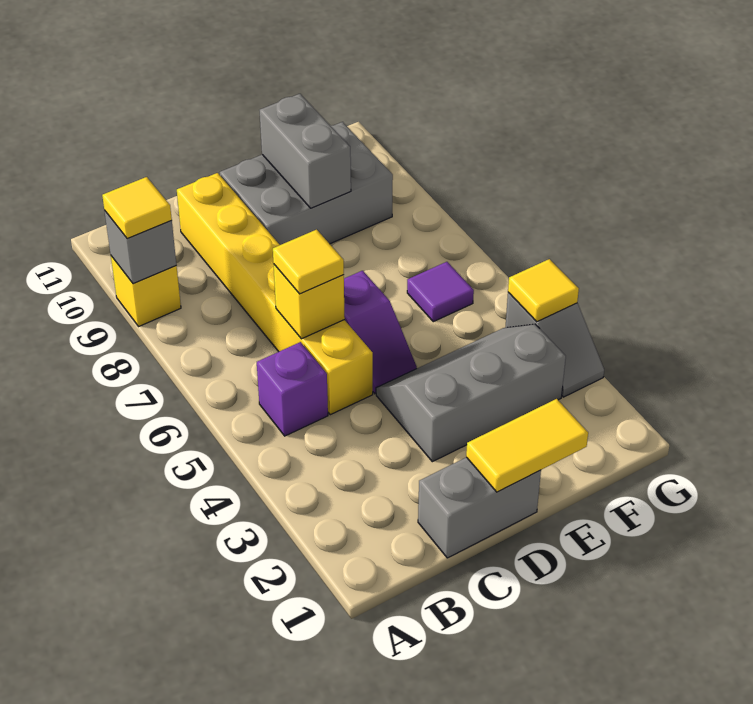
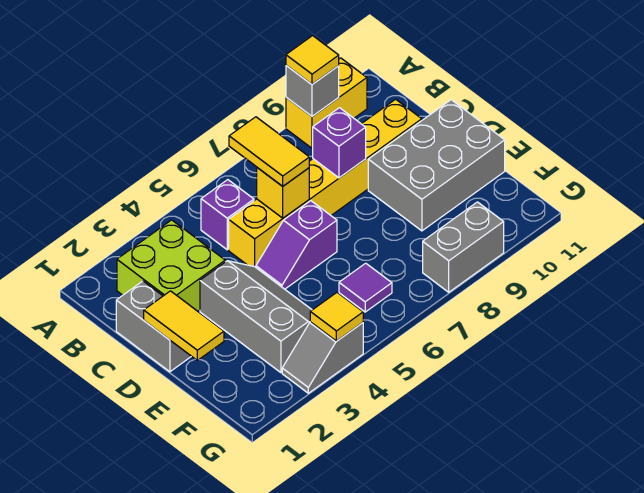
yellow 1x1 brick [111,256,181,326] -> yellow 1x2 brick [286,58,367,148]
none -> lime 2x2 brick [117,220,225,311]
yellow 1x1 tile [273,230,344,294] -> yellow 1x2 tile [229,117,309,186]
none -> purple 1x1 brick [313,108,366,178]
grey 2x3 brick [220,122,393,245] -> grey 2x3 brick turned to [368,100,505,231]
grey 1x2 brick [260,94,351,208] -> grey 1x2 brick moved to [423,202,504,292]

